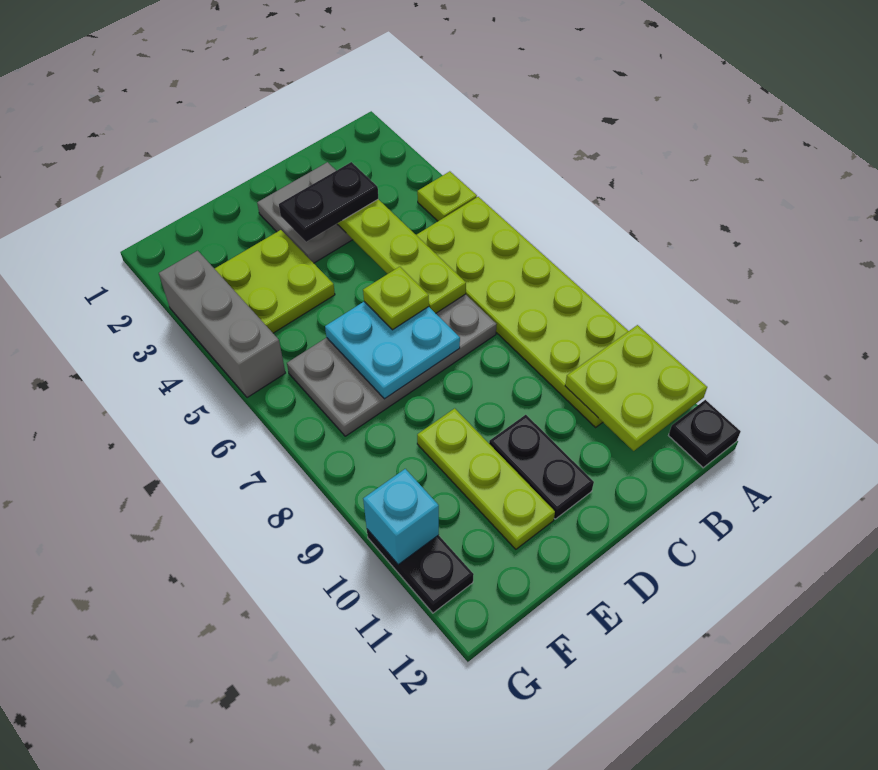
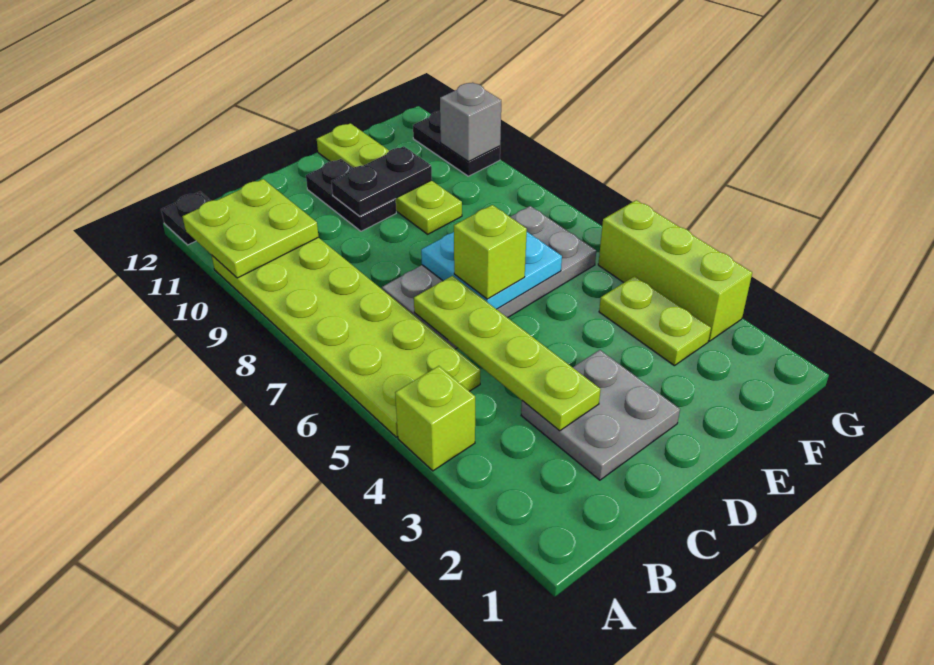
lime 1x1 plate [417,171,477,221] -> lime 1x1 brick [395,366,475,471]
black 1x2 plate [279,162,378,242] -> black 1x2 plate moved to [331,146,432,216]
lime 1x1 plate [363,267,429,330] -> lime 1x1 brick [454,205,527,299]
lime 2x2 plate [215,230,335,333] -> lime 1x2 plate [599,276,711,366]
lime 1x3 plate [417,408,555,549] -> lime 1x4 plate [317,123,462,234]
grey 1x3 brick [159,251,285,398] -> lime 1x3 brick [598,200,752,341]
cyan 1x1 brick [363,469,439,564] -> grey 1x1 brick [440,83,501,162]

